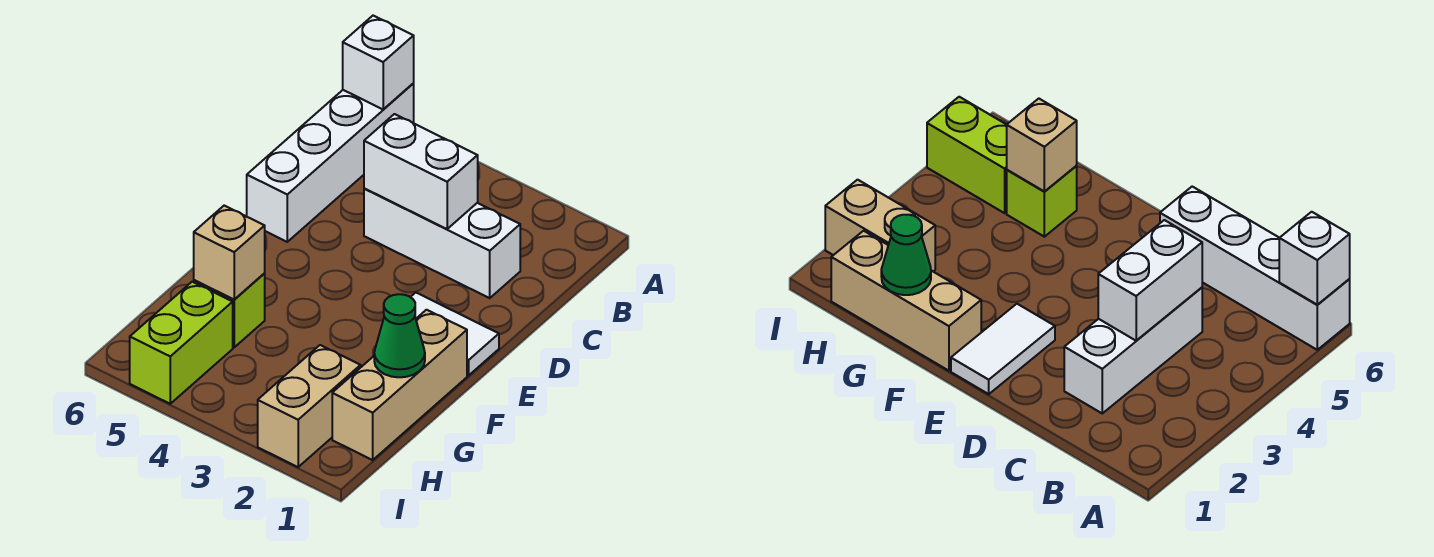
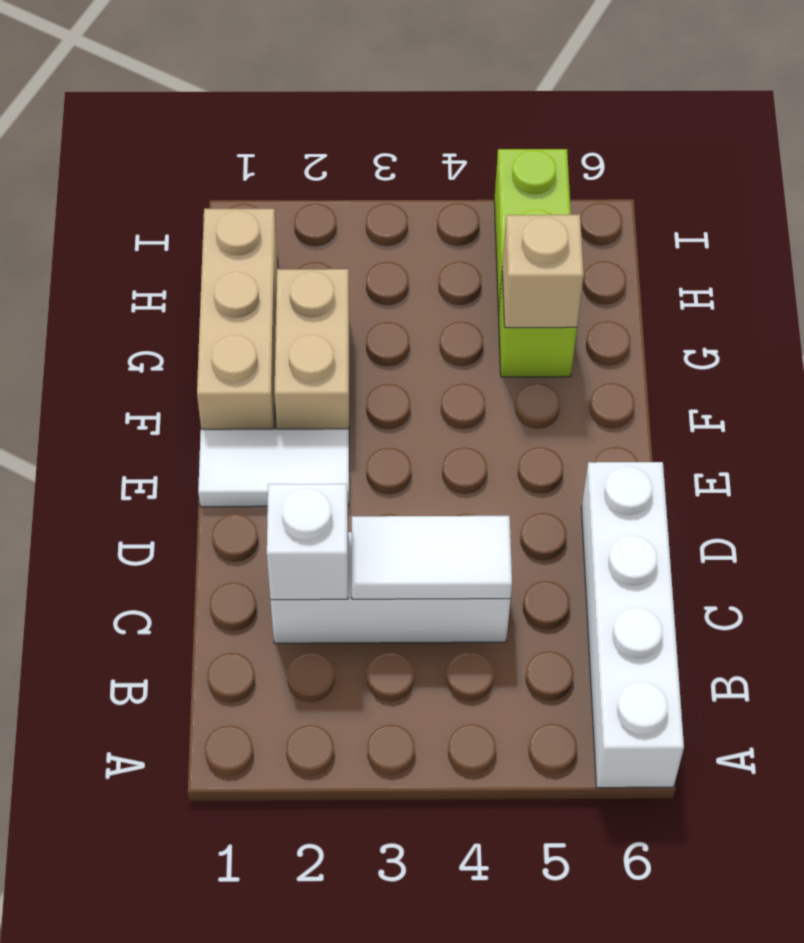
white 1x1 brick [343,16,414,109] -> white 1x1 brick moved to [267,484,348,600]
white 1x2 brick [364,114,478,229] -> white 1x2 tile [352,516,512,599]
green 1x1 cone [374,294,425,377] -> none
tan 1x2 brick [258,345,361,467] -> tan 1x2 brick moved to [275,269,349,429]

